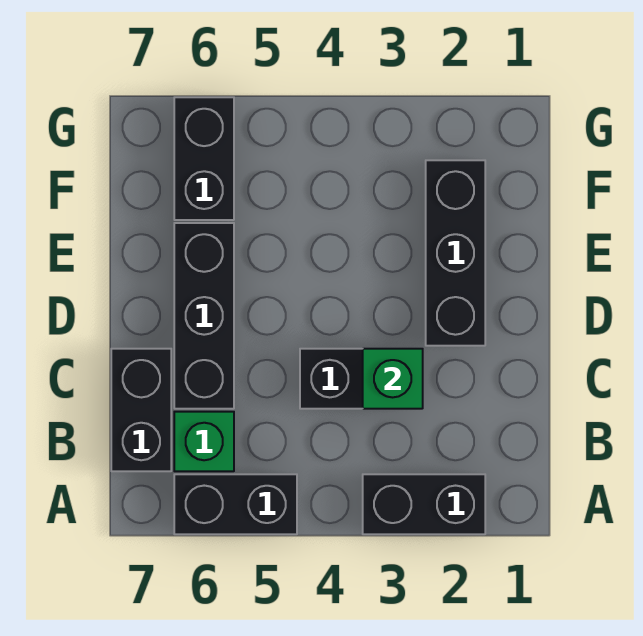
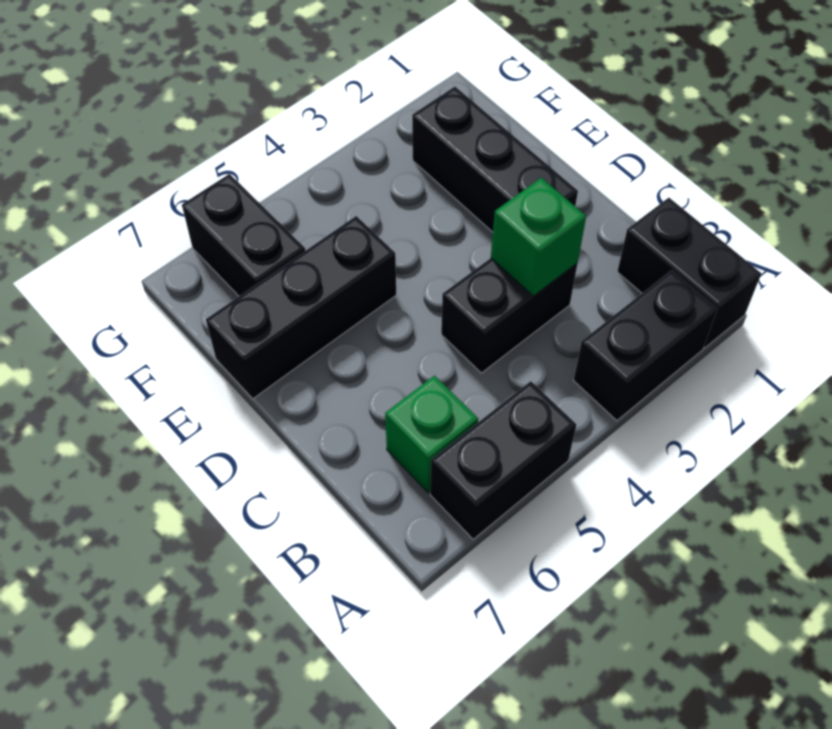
black 1x2 brick [111,349,171,471] -> black 1x2 brick moved to [617,198,761,348]
black 1x3 brick [174,223,234,409] -> black 1x3 brick turned to [206,216,396,399]

